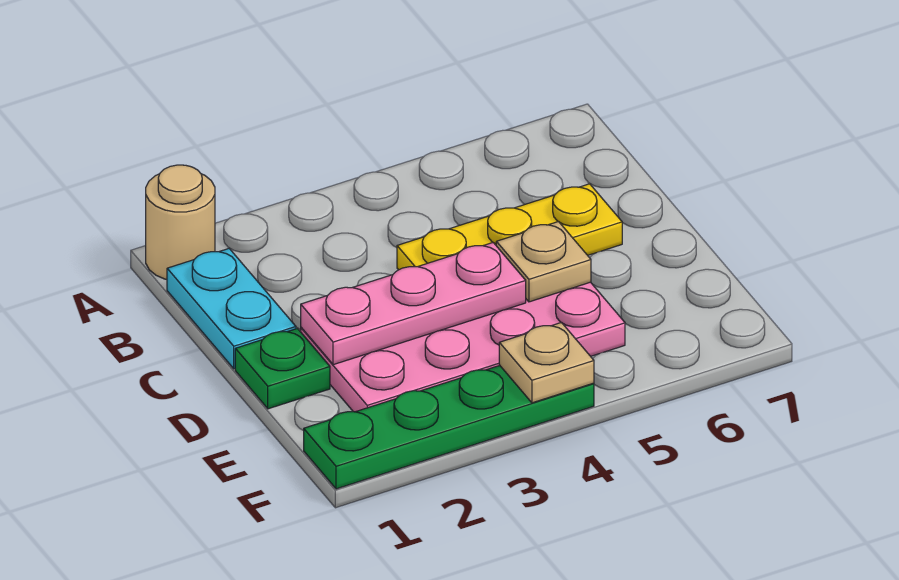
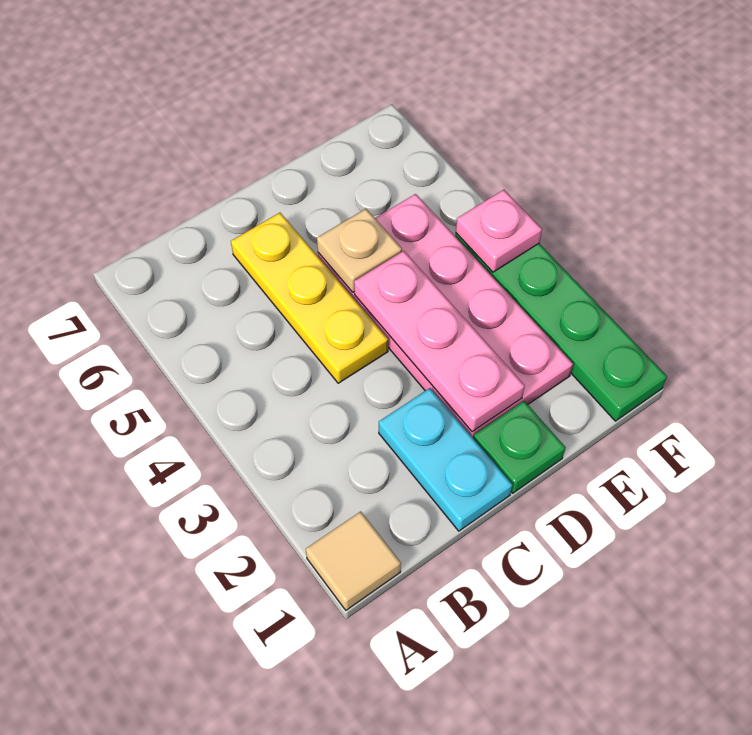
tan 1x1 round brick [146,165,215,279] -> tan 1x1 tile [306,512,401,610]
cyan 1x2 plate [167,249,296,369] -> cyan 1x2 plate turned to [379,388,512,531]
tan 1x1 plate [499,322,594,403] -> pink 1x1 plate [456,190,542,272]

